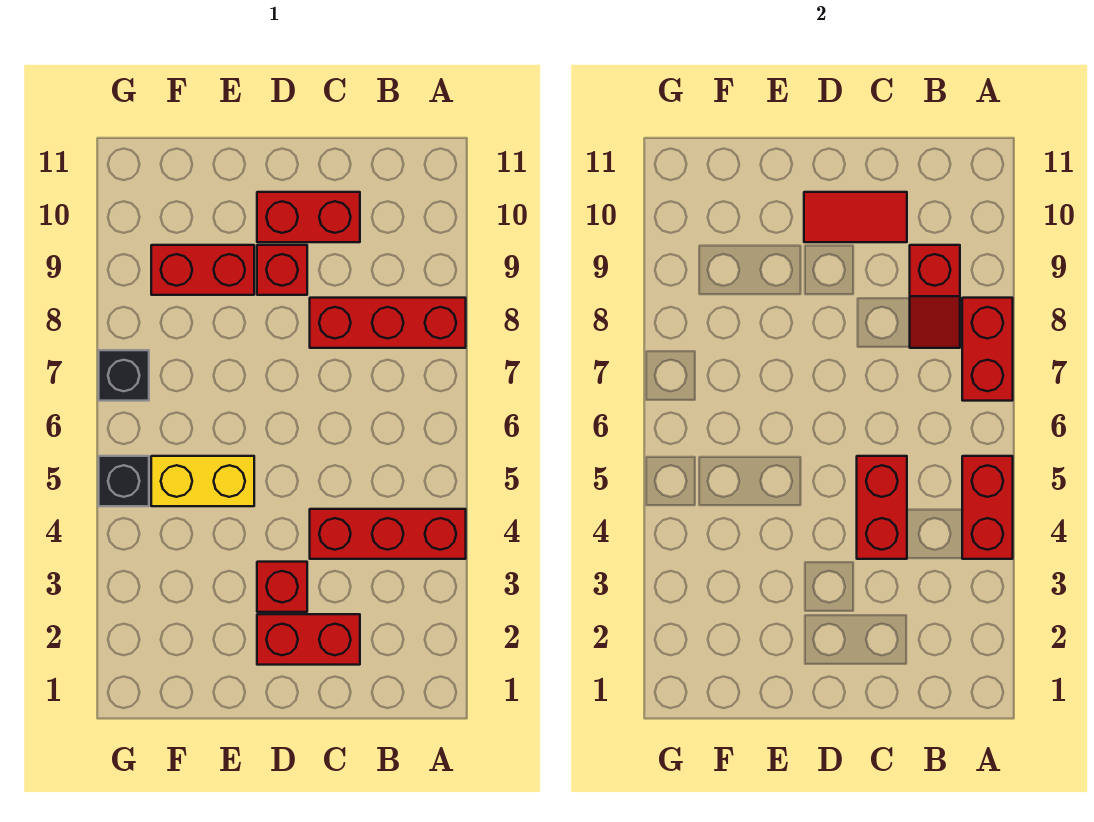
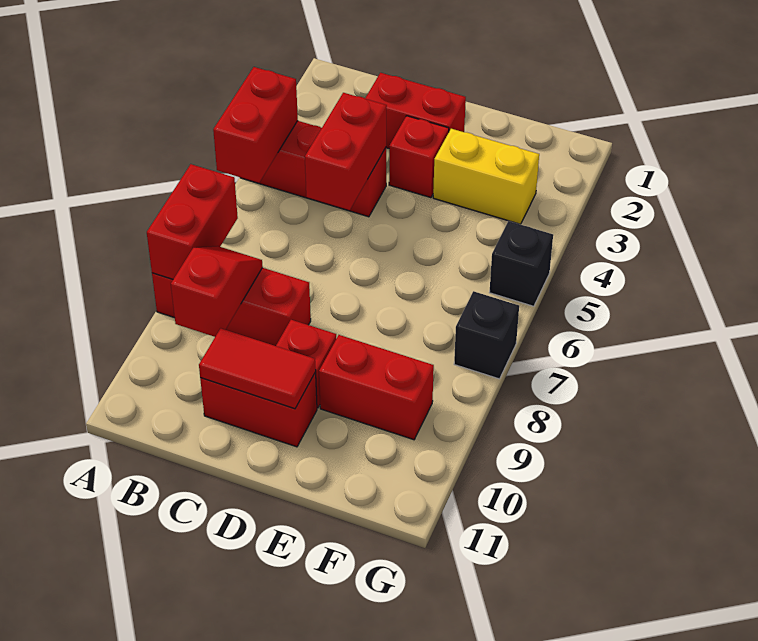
yellow 1x2 brick [151,456,254,506] -> yellow 1x2 brick moved to [433,129,539,224]

